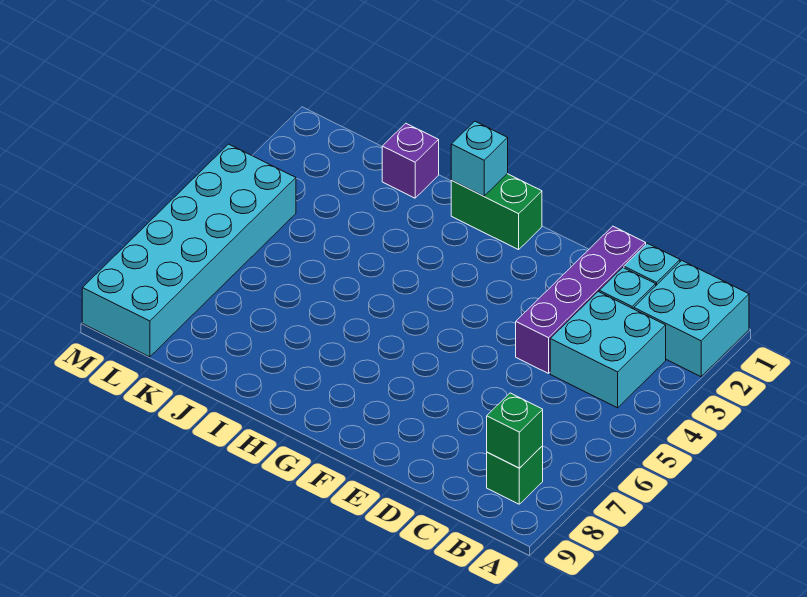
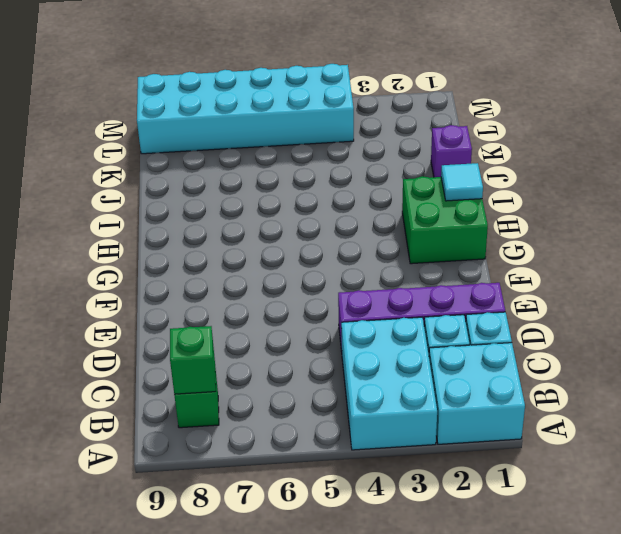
cyan 2x2 brick [550,292,666,408] -> cyan 2x3 brick [341,317,437,450]
green 1x2 brick [451,174,542,250] -> green 2x2 brick [402,176,488,264]
cyan 1x1 brick [451,121,508,196] -> cyan 1x1 tile [441,163,483,201]

